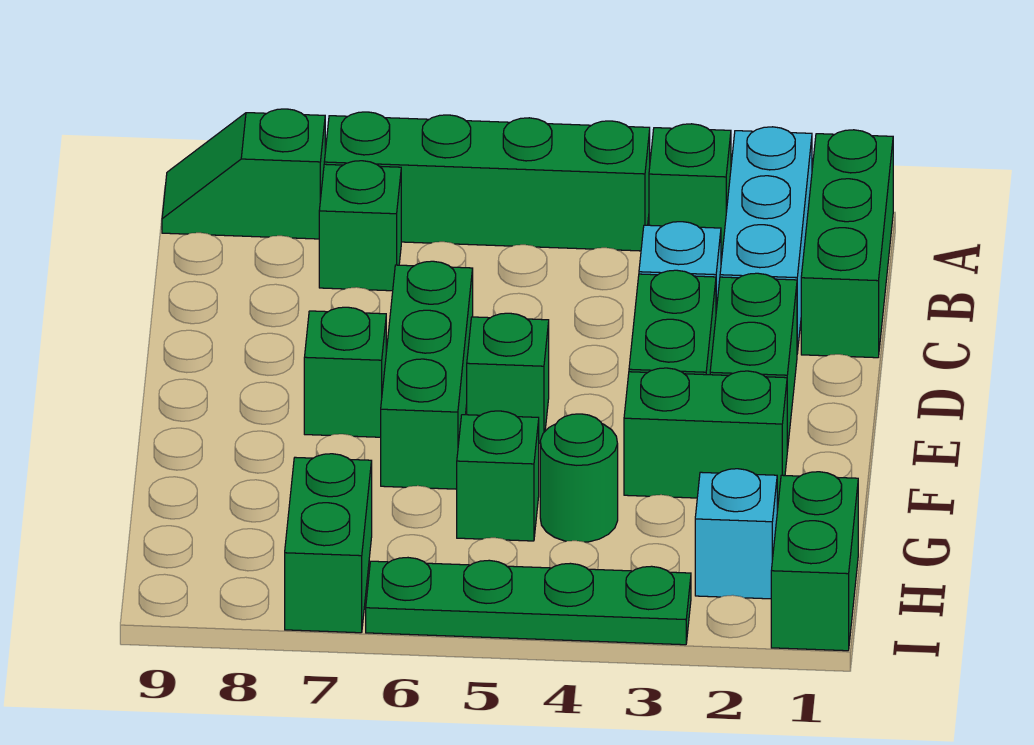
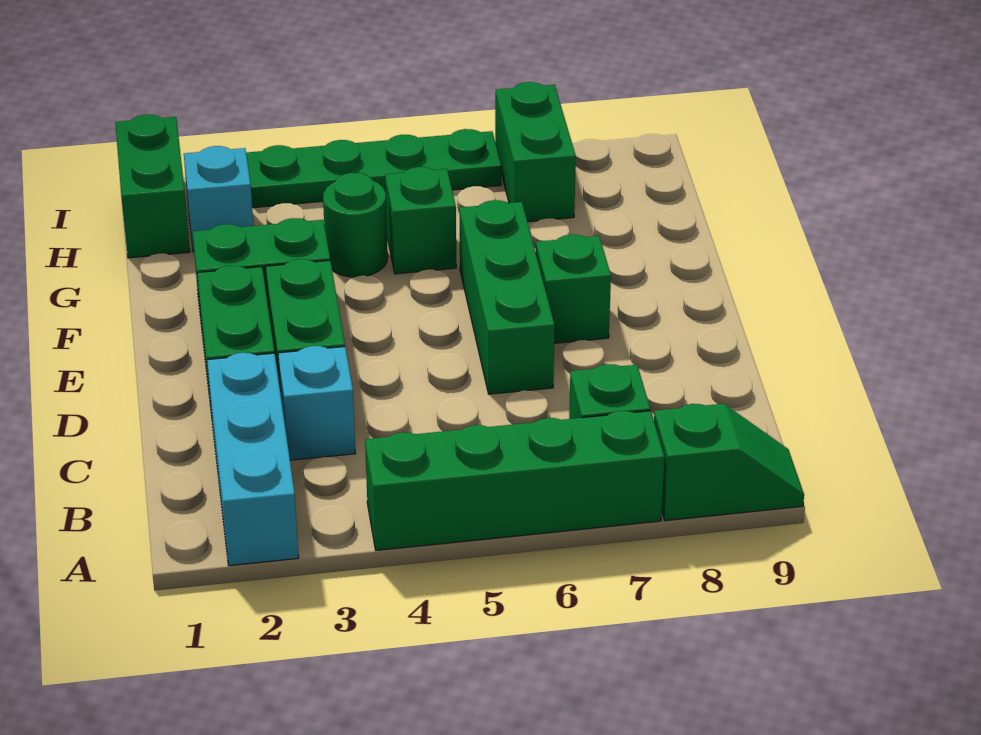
green 1x3 brick [801,130,893,358] -> none
green 1x1 brick [649,124,731,254] -> none
green 1x1 brick [467,313,549,443] -> none

